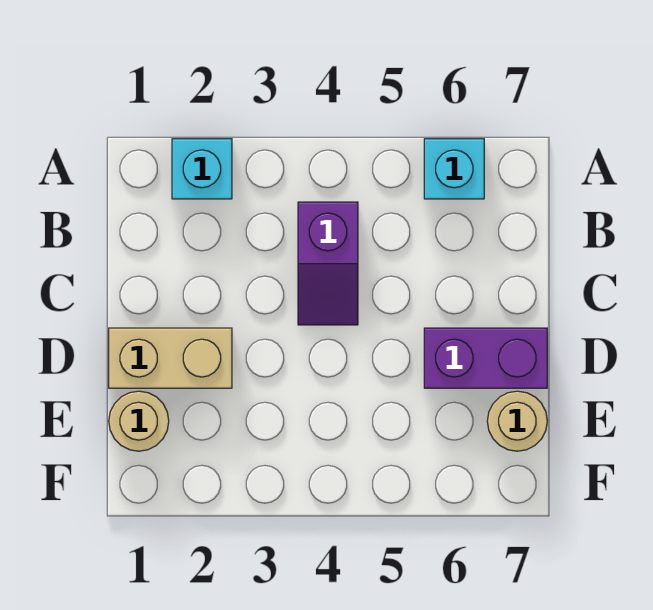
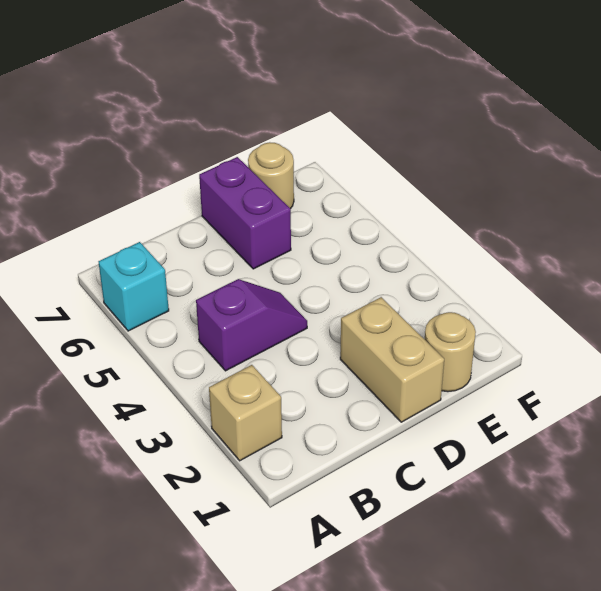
cyan 1x1 brick [172,139,232,199] -> tan 1x1 brick [209,365,282,461]

